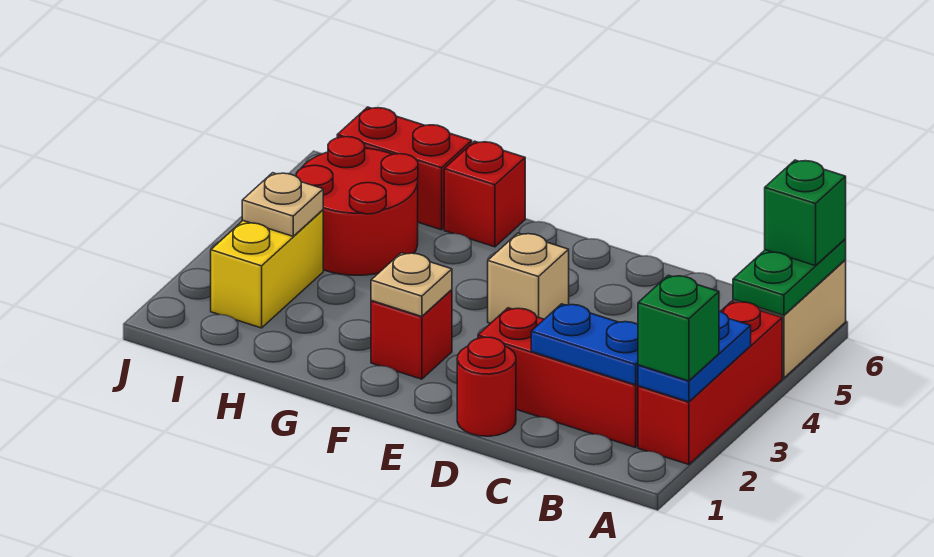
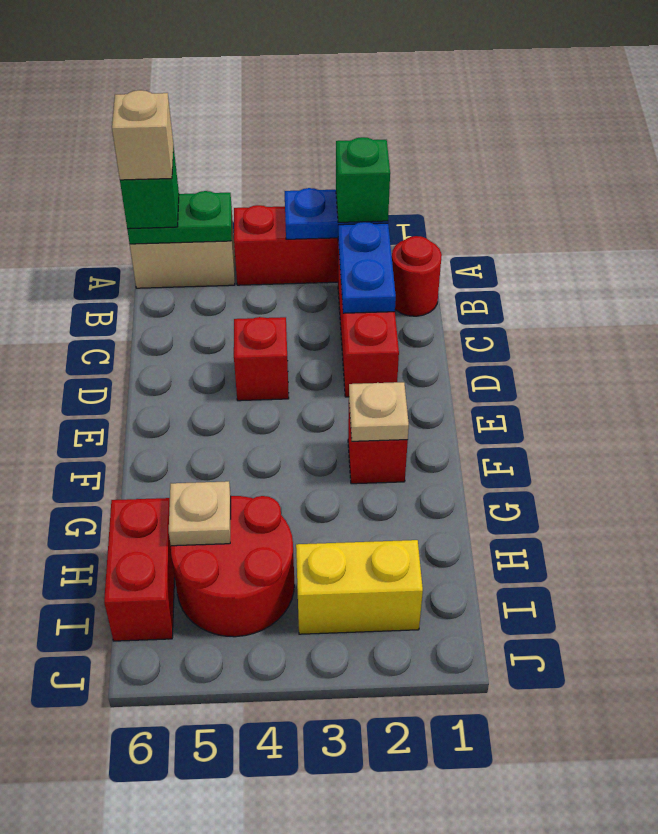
red 1x1 round brick [457,337,516,436] -> red 1x1 round brick moved to [392,236,442,316]
tan 1x1 brick [488,233,569,323] -> tan 1x1 brick moved to [112,90,173,180]
red 1x1 brick [444,141,525,247] -> red 1x1 brick moved to [234,317,289,401]
tan 1x1 plate [242,173,323,236] -> tan 1x1 plate moved to [169,481,231,546]

